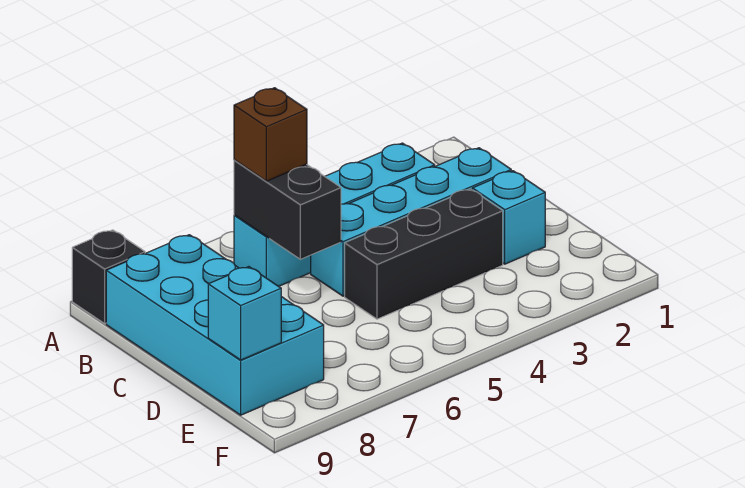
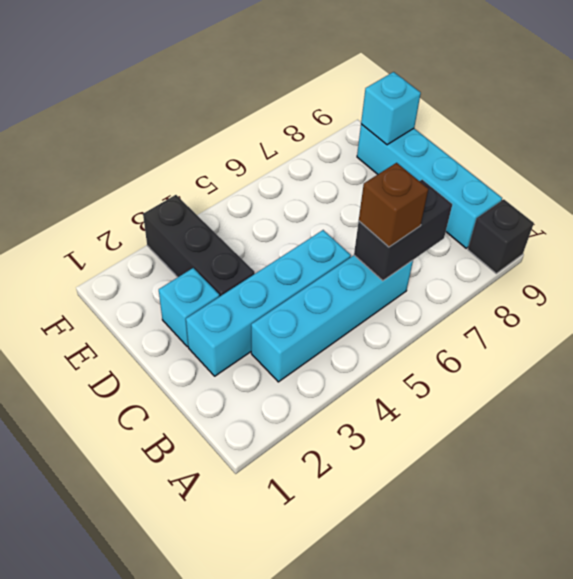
black 1x2 brick [234,160,341,259] -> black 1x2 brick turned to [354,180,452,281]
cyan 2x4 brick [106,235,324,415] -> cyan 1x4 brick [357,124,502,248]
black 1x3 brick [345,189,503,319] -> black 1x3 brick turned to [143,195,255,296]

